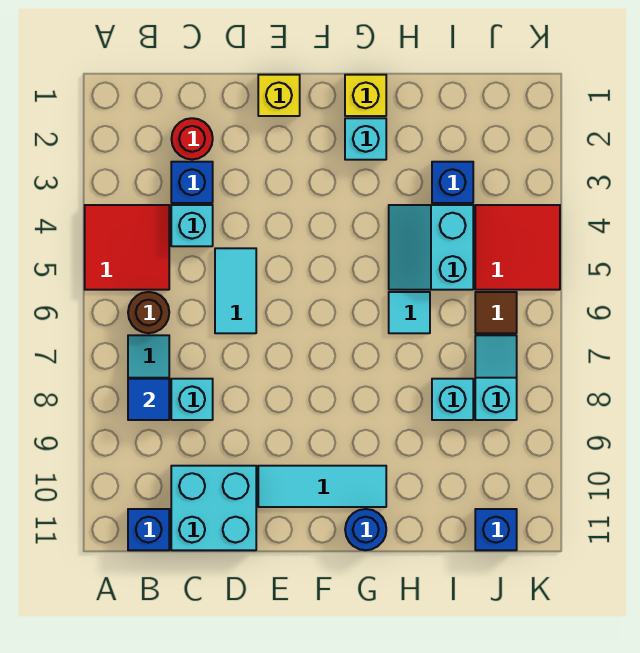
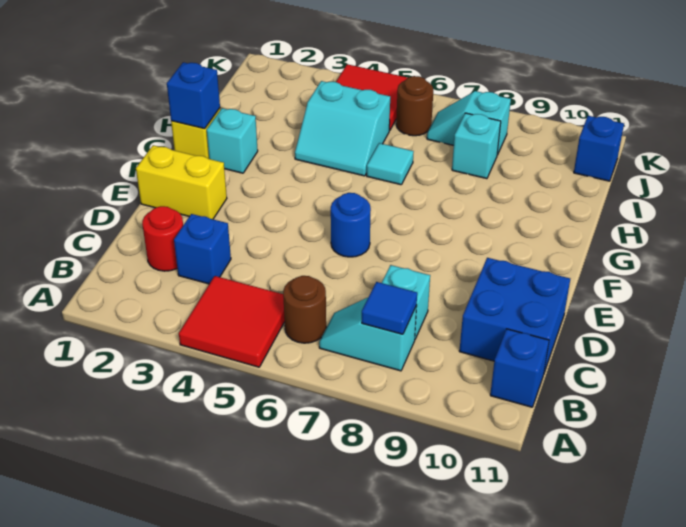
cyan 1x1 brick [171,205,213,246] -> none
cyan 2x2 brick [171,466,256,550] -> blue 2x2 brick [459,258,570,373]
cyan 1x2 tile [215,248,256,333] -> none
yellow 1x1 brick [258,75,300,116] -> yellow 1x2 brick [136,145,227,219]
cyan 1x3 tile [258,466,386,507] -> none
blue 1x1 round brick [345,509,386,550] -> blue 1x1 round brick moved to [331,193,371,257]
blue 1x1 brick [432,162,473,203] -> blue 1x1 brick moved to [167,62,220,129]
brown 1x1 tile [475,292,517,333] -> brown 1x1 round brick [396,76,433,136]

